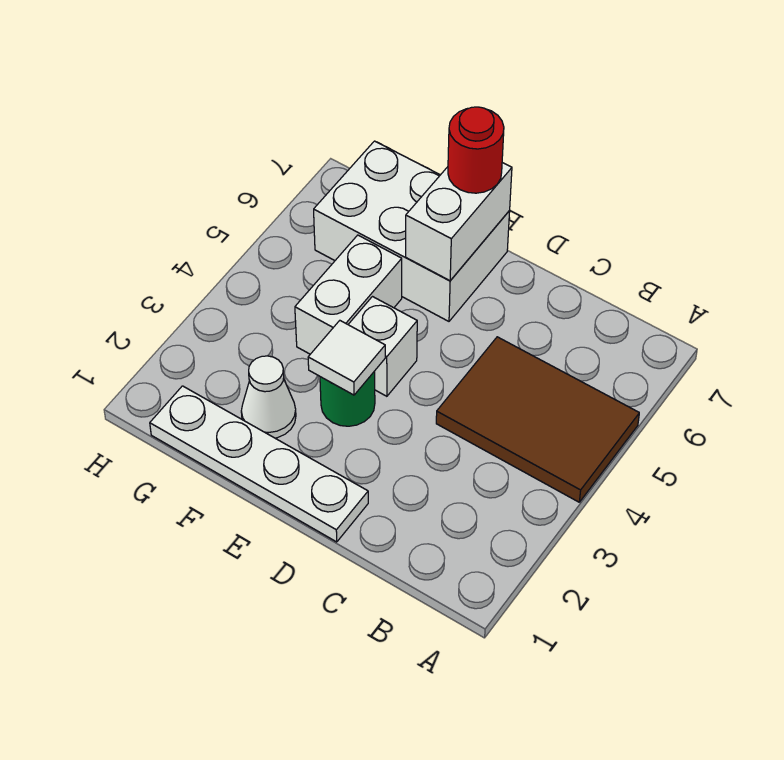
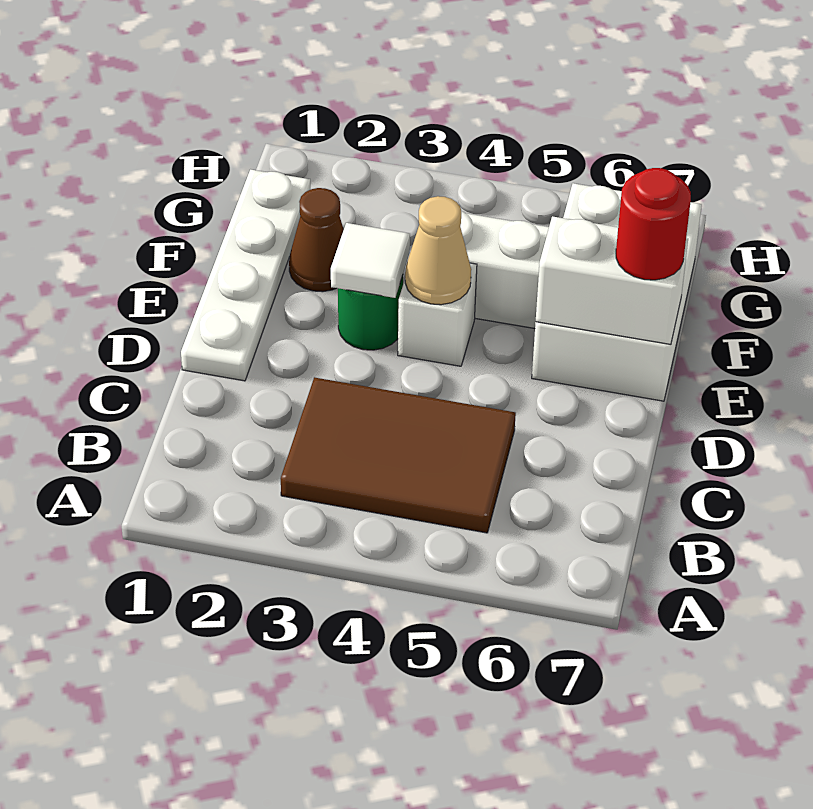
brown 2x3 tile [436,337,639,502] -> brown 2x3 tile turned to [281,377,516,533]
none -> tan 1x1 cone [405,196,471,305]
white 1x1 cone [241,356,296,438] -> brown 1x1 cone [289,188,344,292]

